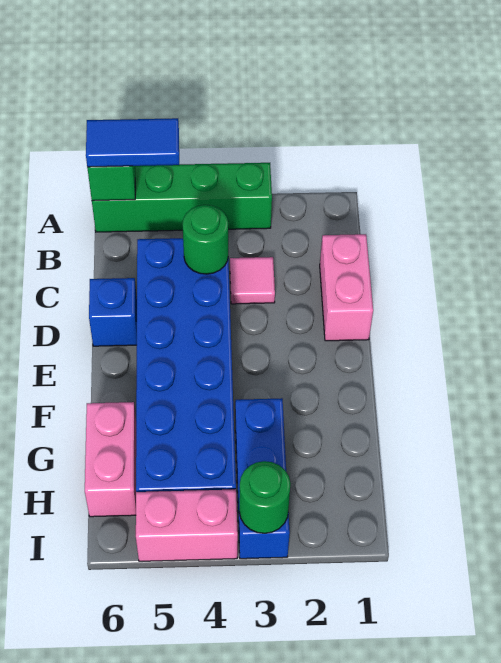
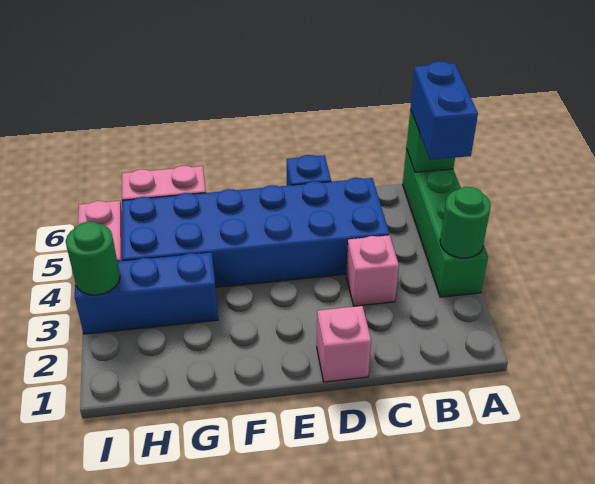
blue 1x2 tile [86,118,179,167] -> blue 1x2 brick [410,61,478,160]
pink 1x2 brick [320,234,373,341] -> pink 1x1 brick [317,306,371,382]
pink 1x1 tile [230,257,275,304] -> pink 1x1 brick [346,235,399,306]
green 1x1 round brick [183,205,228,274] -> green 1x1 round brick moved to [440,187,491,258]

